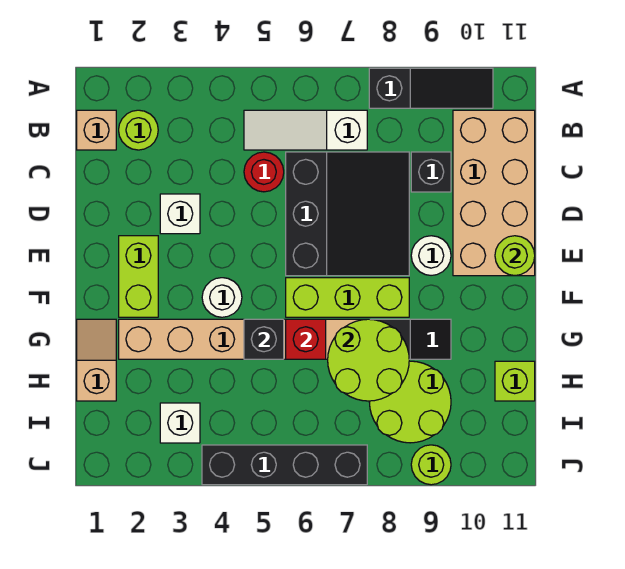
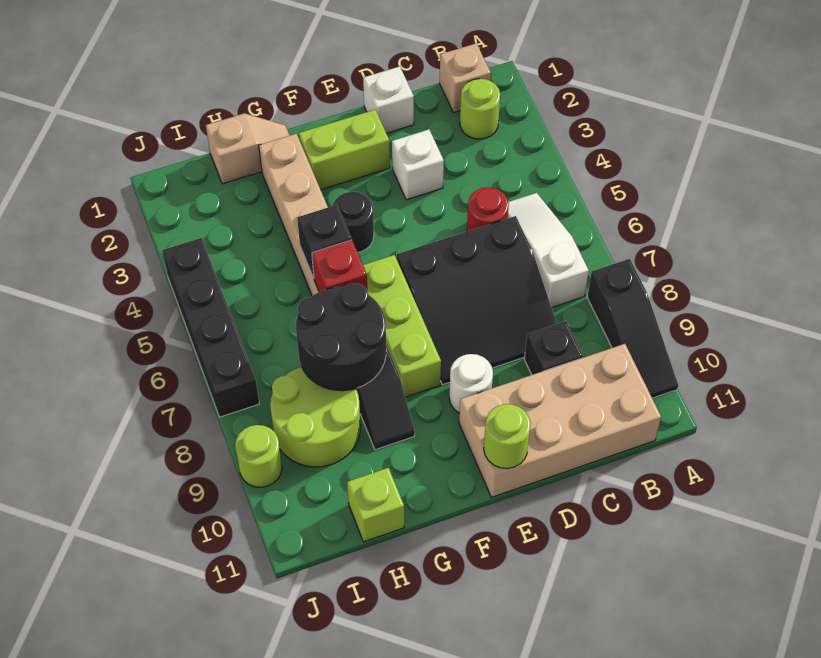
white 1x1 round brick [202,278,242,317] -> black 1x1 round brick [333,192,374,252]
lime 2x2 round brick [328,319,409,401] -> black 2x2 round brick [296,283,386,391]
white 1x1 brick [160,403,200,443] -> white 1x1 brick moved to [363,66,414,133]

